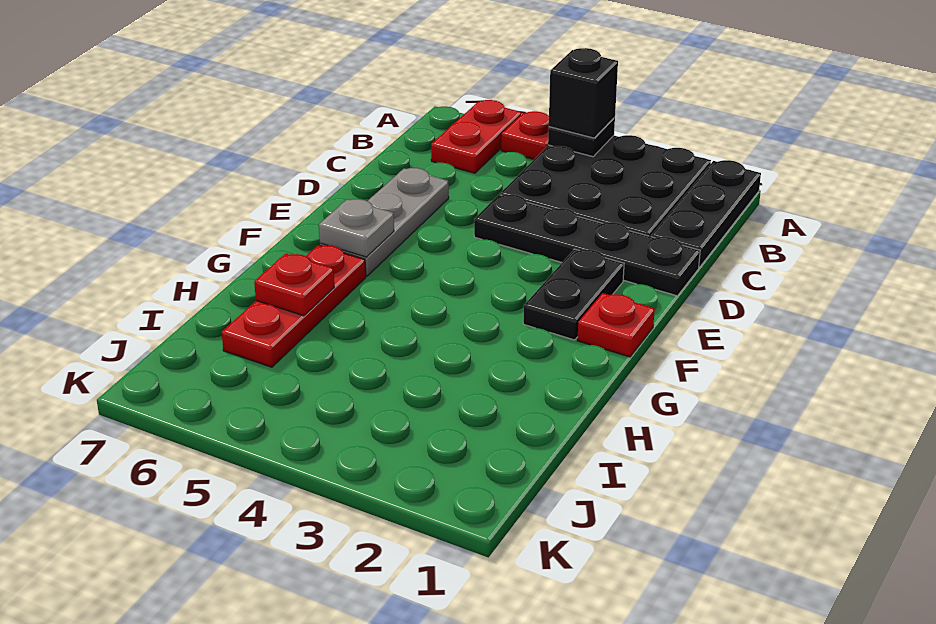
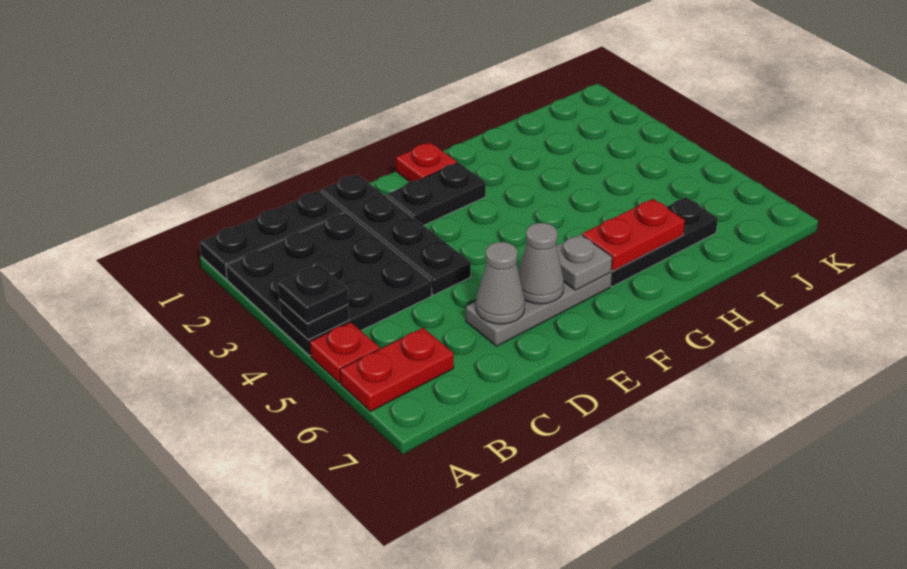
black 1x1 brick [549,48,618,138] -> black 1x1 plate [278,264,348,324]
none -> grey 1x1 cone [476,242,525,324]
none -> grey 1x1 cone [518,223,564,304]
red 1x3 plate [222,245,366,367] -> black 1x3 plate [610,197,718,287]
red 1x1 plate [254,254,334,316] -> red 1x2 plate [582,199,685,271]

